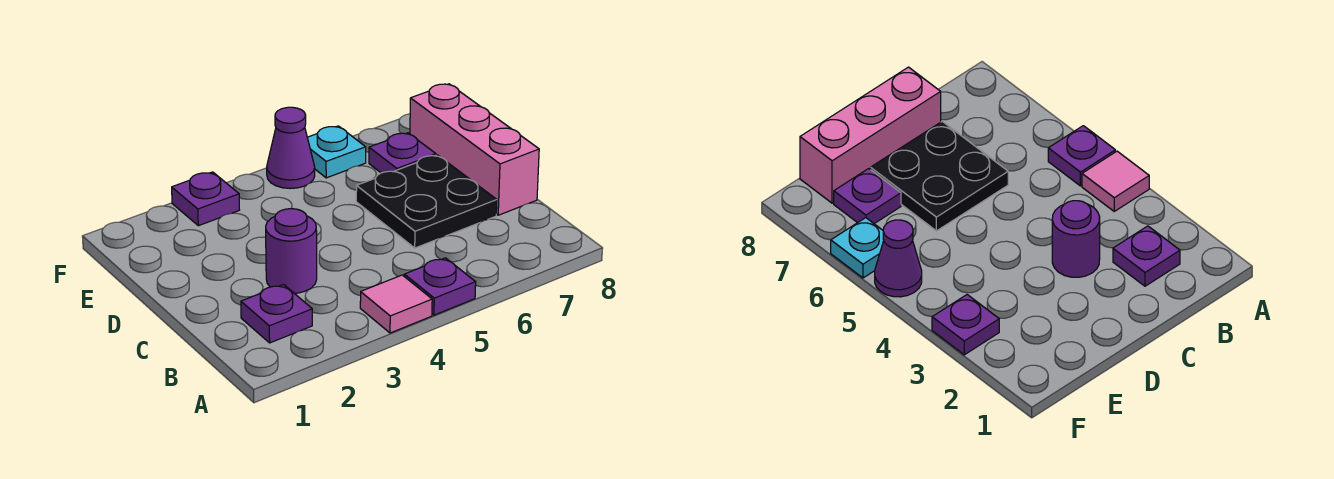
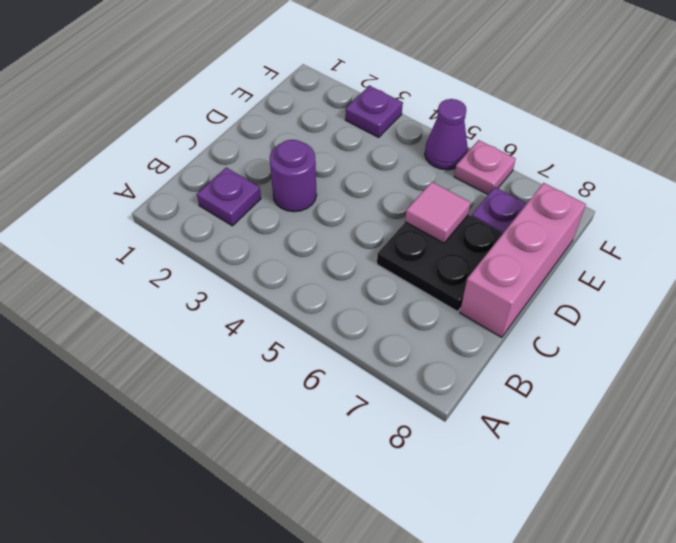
pink 1x1 tile [360,275,432,333] -> pink 1x1 tile moved to [405,182,471,243]
purple 1x1 plate [404,258,476,315] -> none
cyan 1x1 plate [307,126,366,178] -> pink 1x1 plate [454,140,516,194]

